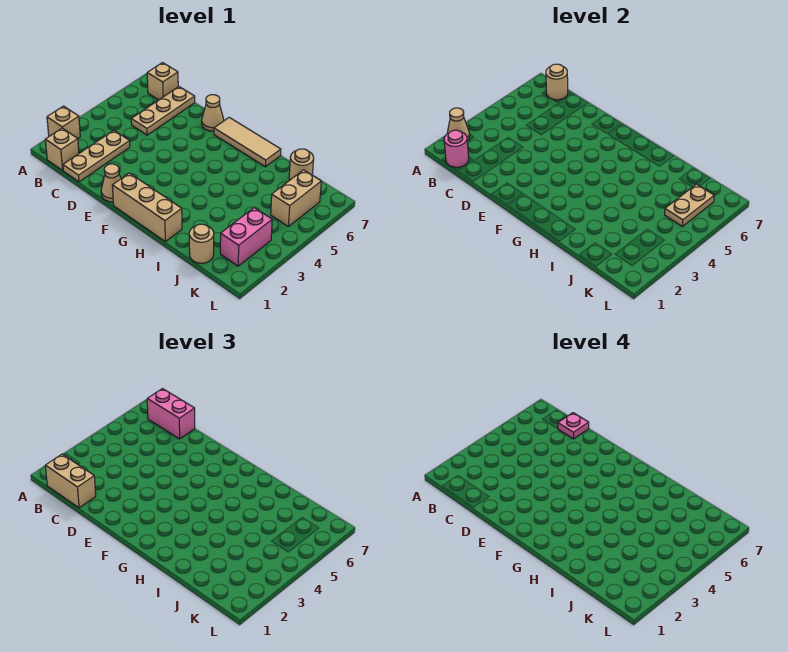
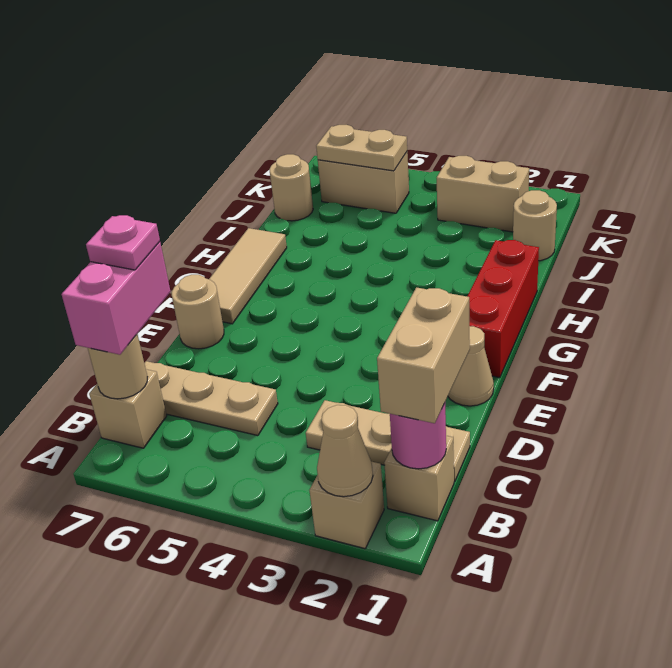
tan 1x1 cone [202,95,224,131] -> tan 1x1 round brick [172,275,224,349]
tan 1x3 brick [112,173,182,241] -> red 1x3 brick [467,240,539,378]
pink 1x2 brick [220,208,272,266] -> tan 1x2 brick [437,156,529,232]

